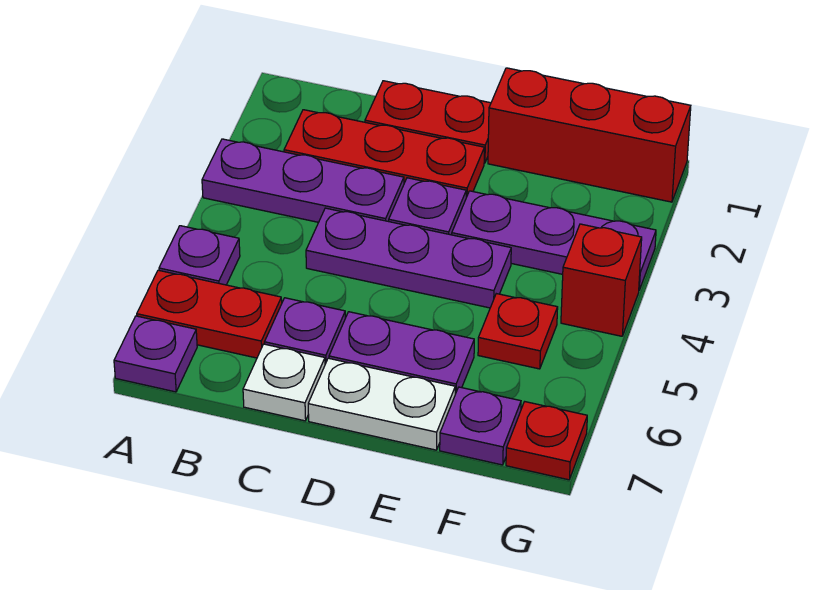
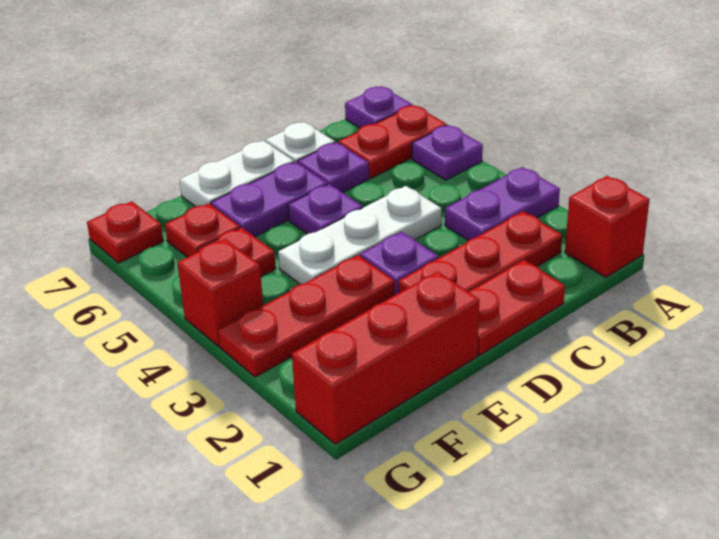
none -> red 1x1 brick [565,176,649,277]
purple 1x3 plate [202,139,404,222] -> purple 1x2 plate [445,167,560,241]
purple 1x3 plate [306,208,511,308] -> white 1x3 plate [278,186,441,284]
purple 1x3 plate [452,191,656,290] -> red 1x3 plate [218,255,395,377]
none -> red 1x1 plate [165,203,240,257]
purple 1x1 plate [440,387,521,465] -> purple 1x1 plate moved to [288,184,363,234]

